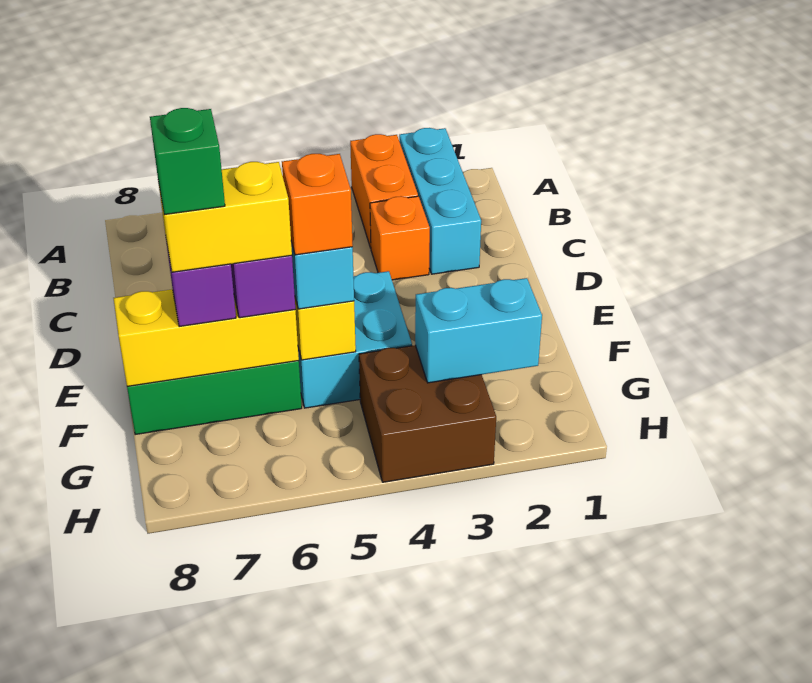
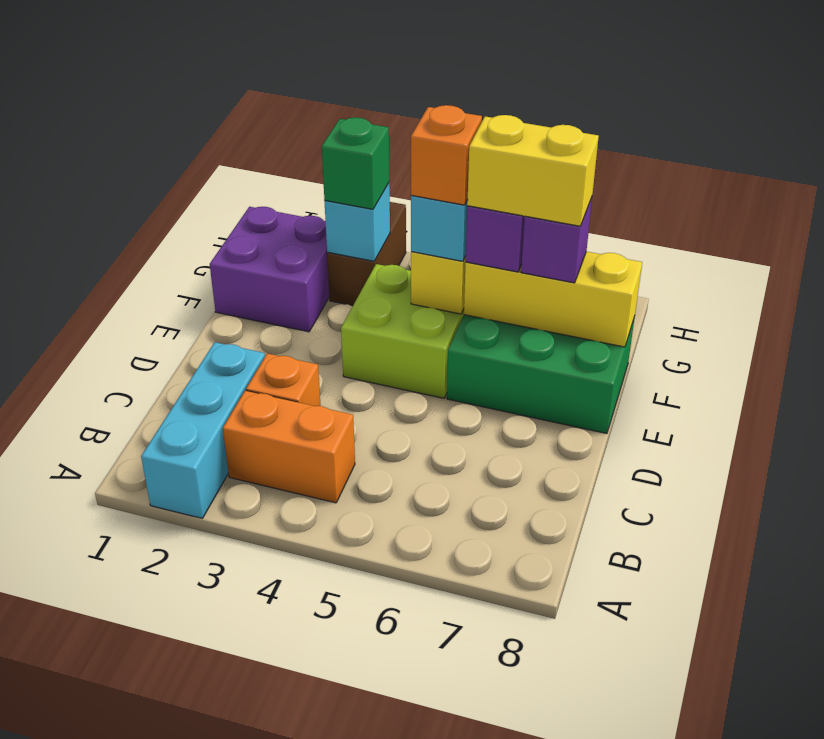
orange 1x2 brick [350,134,418,248] -> orange 1x2 brick turned to [223,391,355,503]
cyan 2x2 brick [298,271,412,408] -> lime 2x2 brick [341,264,464,398]
none -> purple 2x2 brick [210,207,329,332]
green 1x1 brick [150,108,225,215] -> green 1x1 brick moved to [322,117,389,209]
cyan 1x2 brick [415,278,542,383] -> cyan 1x1 brick [325,183,390,261]
brown 2x2 brick [359,345,496,482] -> brown 1x2 brick [327,202,406,306]

